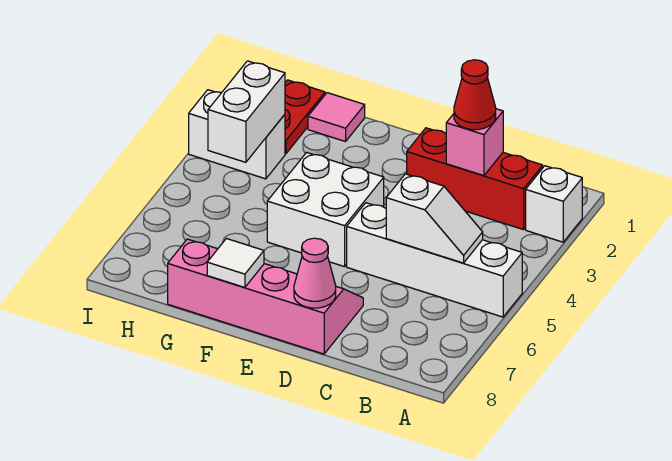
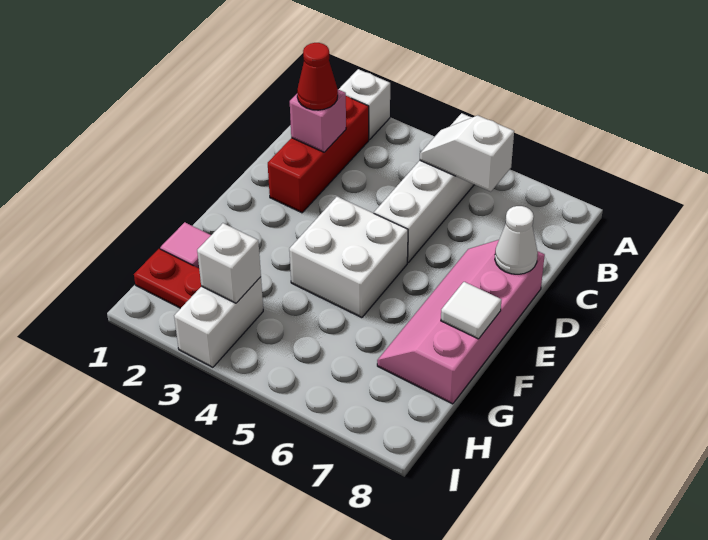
white 1x2 slope [386,174,483,263] -> white 1x2 slope turned to [420,116,514,192]
pink 1x1 cone [294,238,336,308] -> white 1x1 cone [495,206,538,274]
white 1x2 brick [208,61,285,162] -> white 1x1 brick [197,223,261,303]

